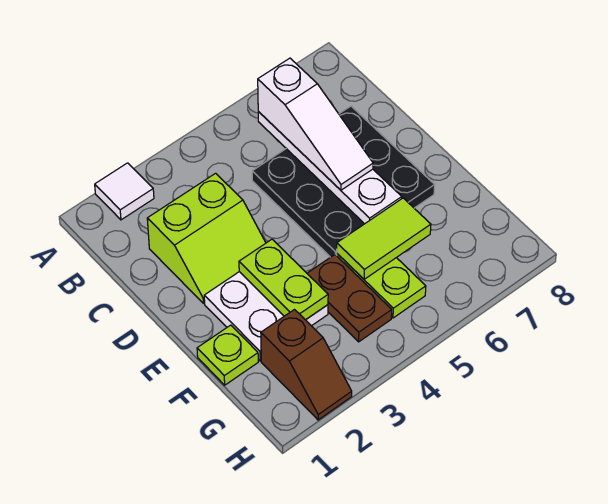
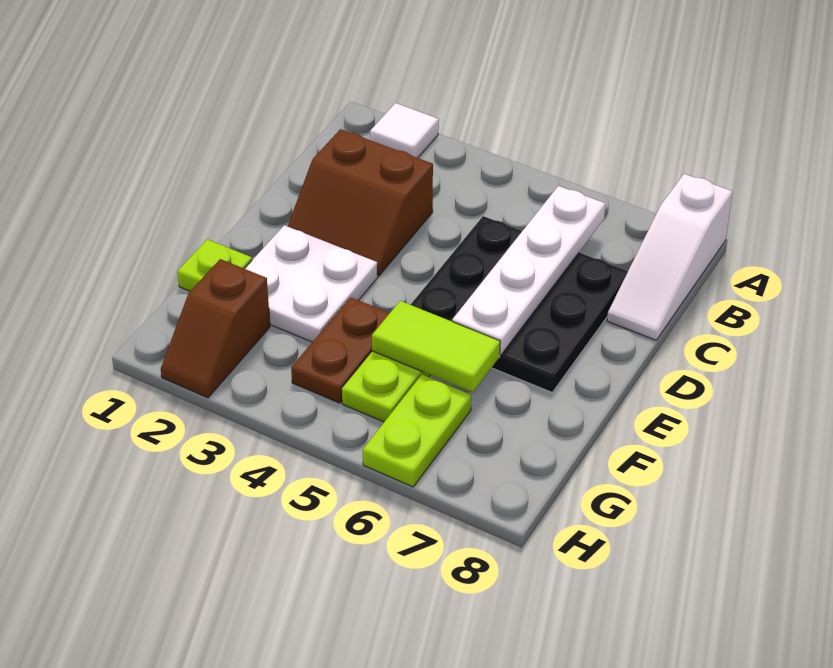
white 1x3 slope [258,58,373,190] -> white 1x3 slope moved to [607,174,733,340]
lime 2x2 slope [147,173,266,303] -> brown 2x2 slope [288,129,433,276]
lime 1x2 plate [239,239,328,320] -> lime 1x2 plate moved to [363,375,471,487]

